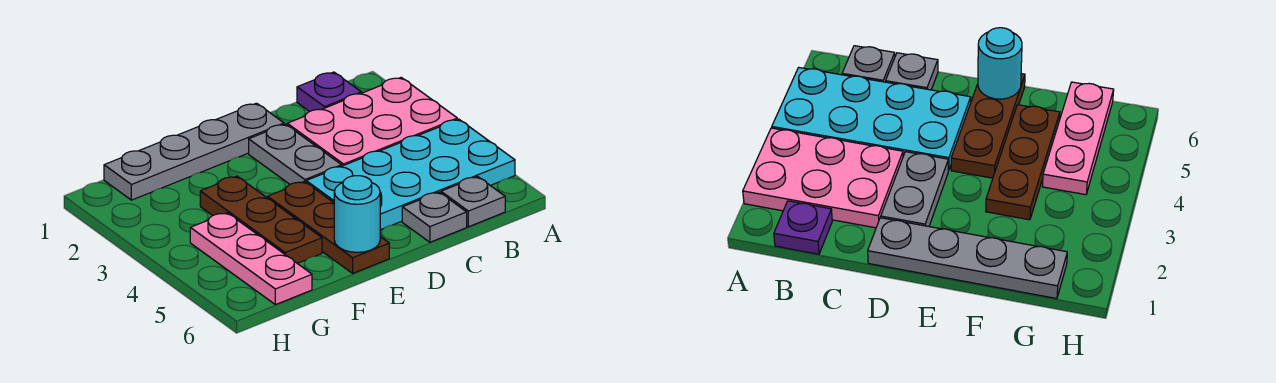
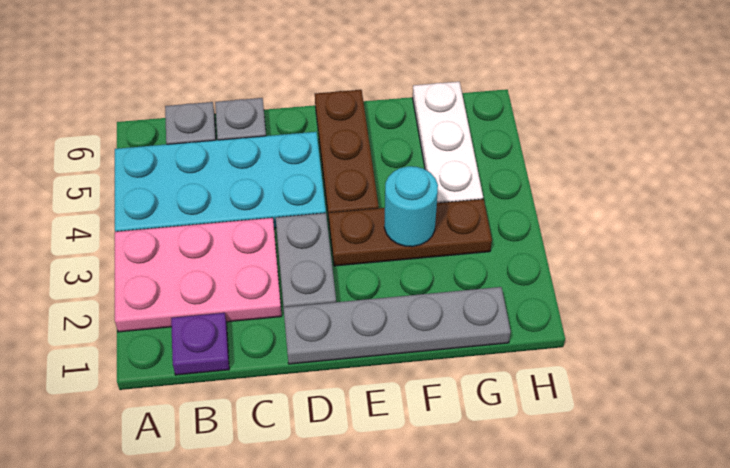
cyan 1x1 round brick [334,176,380,252] -> cyan 1x1 round brick moved to [384,166,438,247]
brown 1x3 plate [200,176,322,263] -> brown 1x3 plate turned to [329,199,492,266]
pink 1x3 plate [190,213,312,305] -> white 1x3 plate [413,82,483,203]

